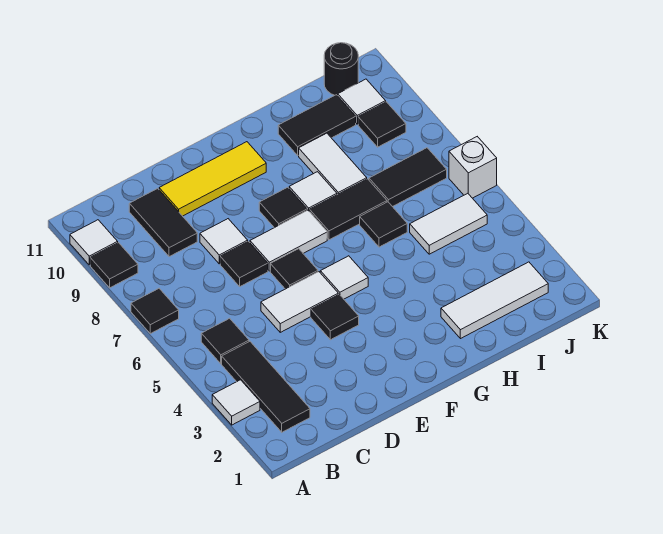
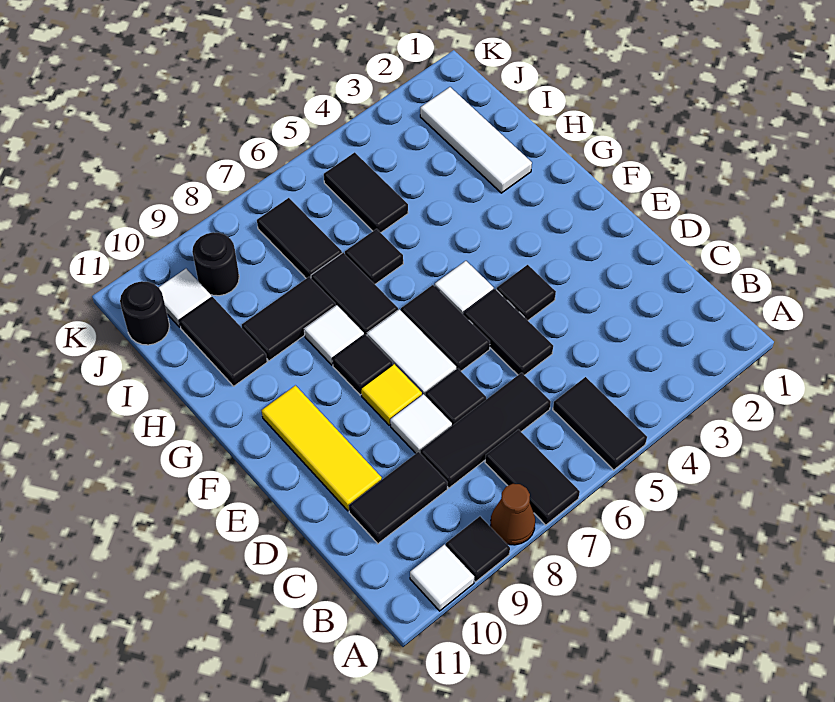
white 1x1 tile [212,380,260,425] -> none
black 1x1 tile [131,289,179,334] -> black 1x2 tile [485,429,580,525]
none -> brown 1x1 cone [490,484,535,545]
black 1x3 tile [222,341,310,432] -> black 1x3 tile moved to [420,373,551,488]
black 1x1 tile [201,318,249,364] -> black 1x2 tile [553,377,647,470]
white 1x2 tile [261,272,338,332] -> black 1x2 tile [463,289,553,375]
black 1x1 tile [270,249,318,289] -> black 1x2 tile [401,285,490,371]
none -> yellow 1x1 tile [361,364,422,425]
white 1x2 tile [299,133,367,195] -> black 1x2 tile [242,277,336,361]
white 1x2 tile [410,193,487,254] -> black 1x2 tile [324,152,408,233]
black 1x1 tile [358,102,406,147] -> black 1x1 round brick [192,232,239,296]
white 1x1 brick [449,137,497,198] -> none

